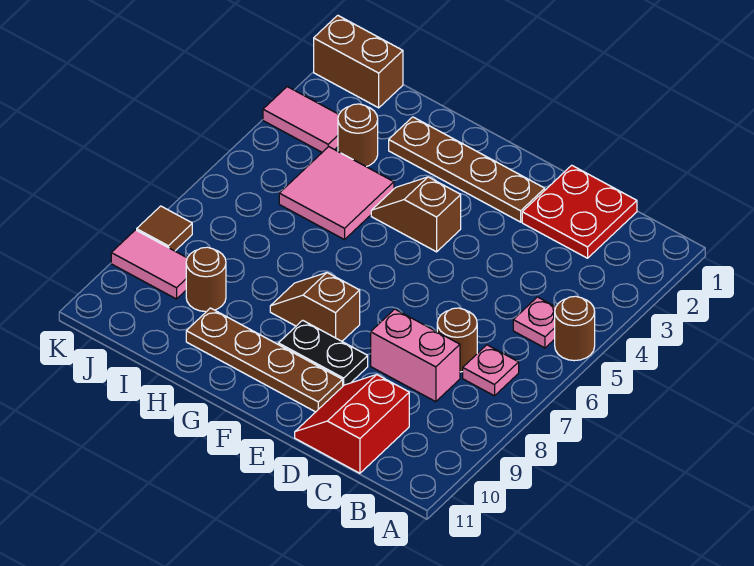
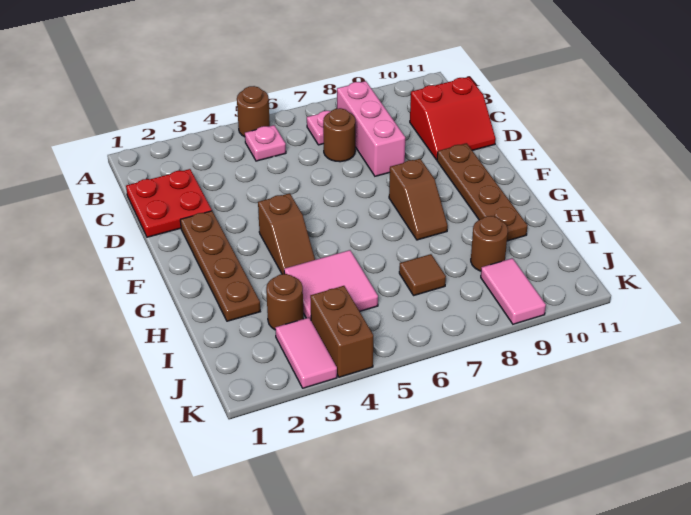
pink 1x2 brick [371,309,460,402] -> pink 1x3 brick [337,81,405,176]
black 1x2 plate [278,320,368,386] -> none
brown 1x2 brick [314,15,403,108] -> brown 1x2 brick moved to [310,286,373,377]
brown 1x1 tile [137,206,192,251] -> brown 1x1 tile moved to [399,254,446,296]

